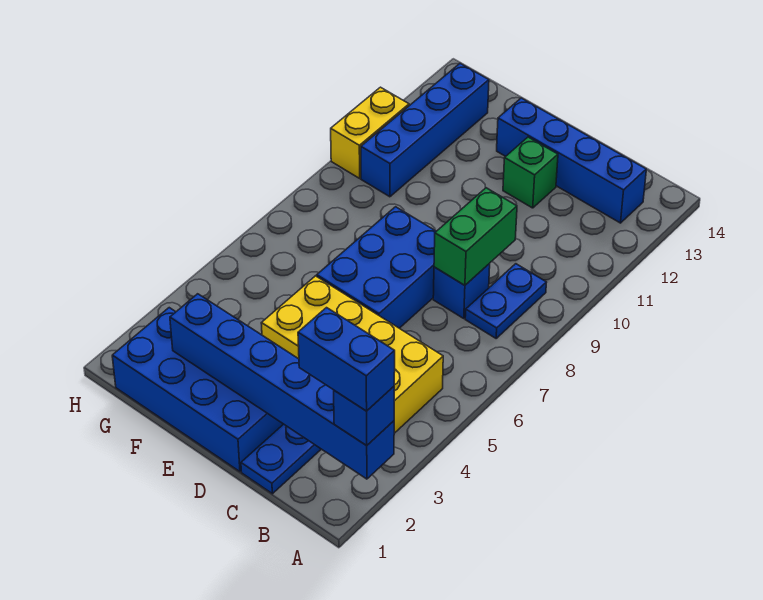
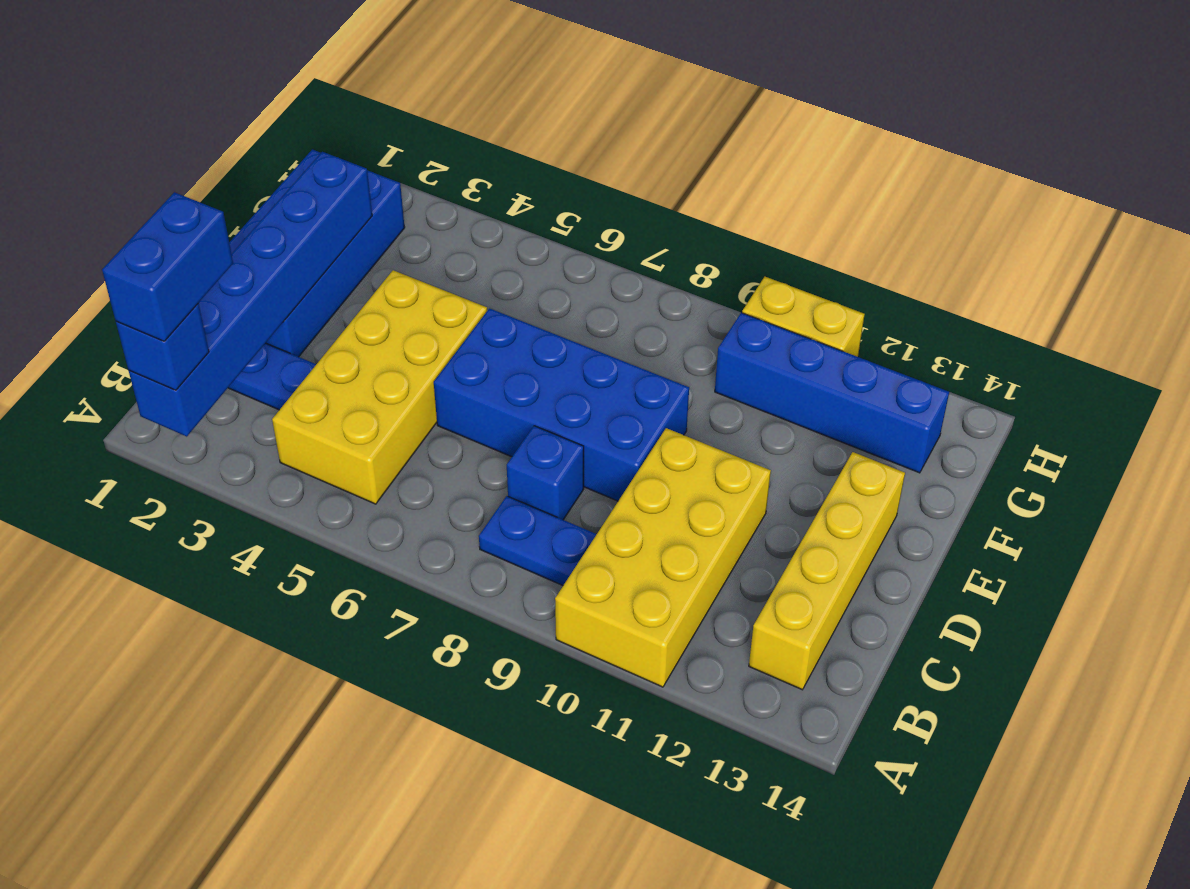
none -> yellow 2x4 brick [555,428,771,687]
blue 1x4 brick [497,98,646,223] -> yellow 1x4 brick [749,452,905,690]
green 1x2 brick [434,188,517,285] -> none
blue 2x3 brick [317,207,436,328] -> blue 2x4 brick [434,308,689,501]
green 1x1 brick [503,137,558,208] -> none

